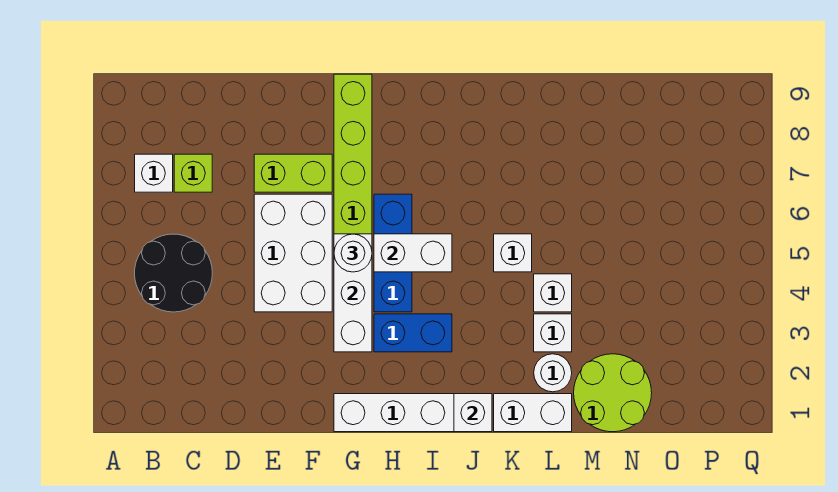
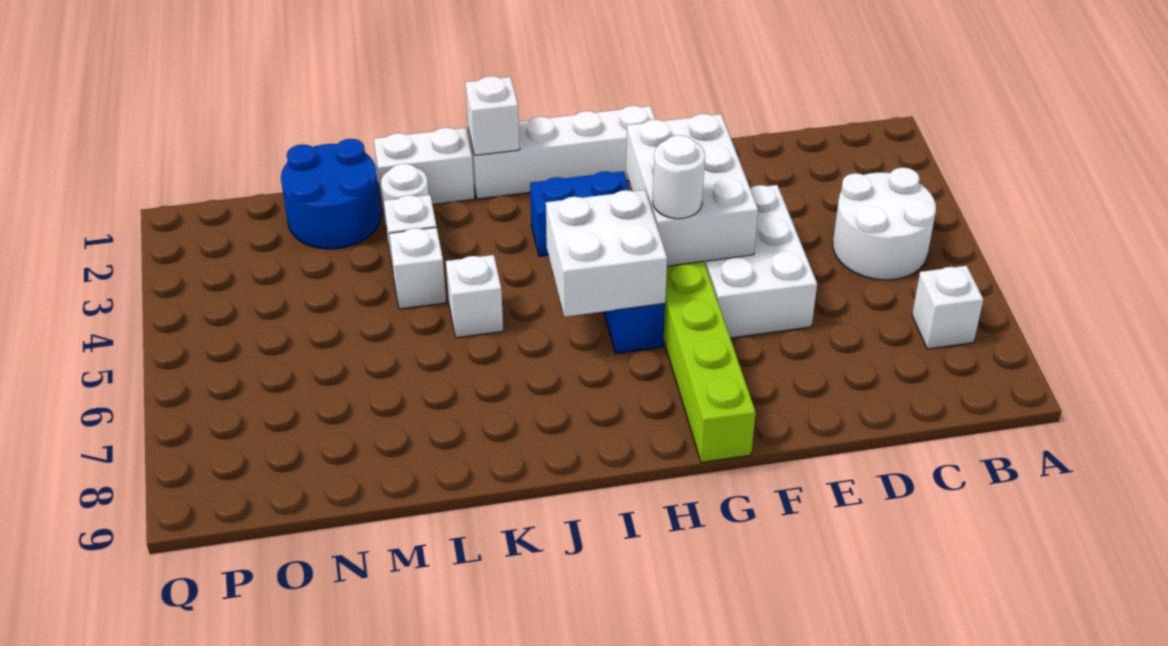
black 2x2 round brick [135,234,212,312] -> white 2x2 round brick [833,167,936,280]
lime 1x1 brick [174,154,212,192] -> none
lime 1x2 brick [254,154,332,192] -> none
white 1x3 brick [334,234,372,352] -> white 2x3 brick [626,114,758,266]
white 1x2 brick [374,234,452,272] -> white 2x2 brick [546,190,667,317]
lime 2x2 round brick [574,354,652,432] -> blue 2x2 round brick [281,139,381,249]

